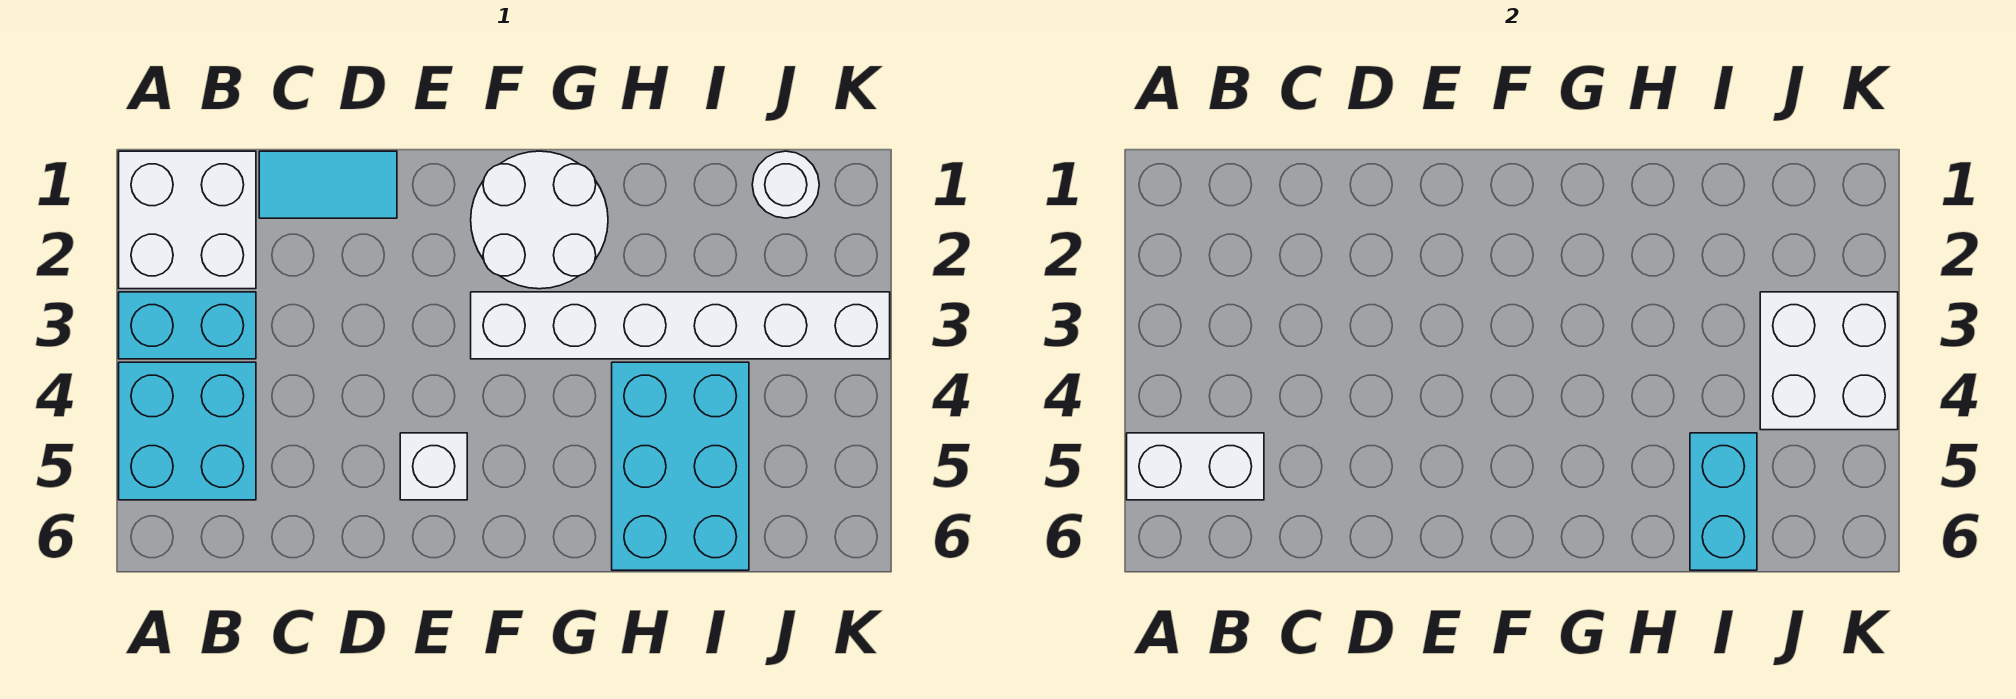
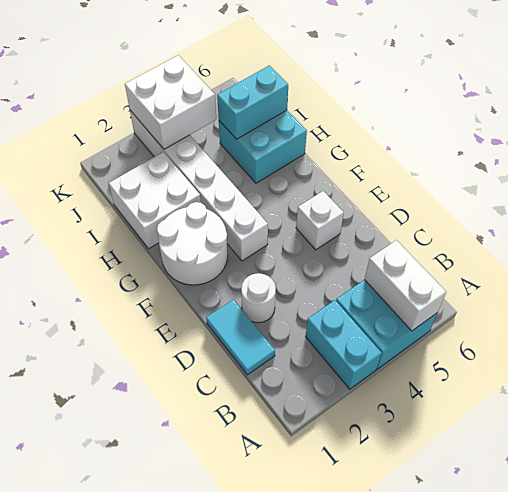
white 2x2 brick [119,151,256,289] -> white 2x2 brick moved to [109,152,201,249]
cyan 2x3 brick [612,362,749,570] -> cyan 2x2 brick [219,110,307,183]
white 1x1 round brick [752,151,819,218] -> white 1x1 round brick moved to [241,273,276,323]

